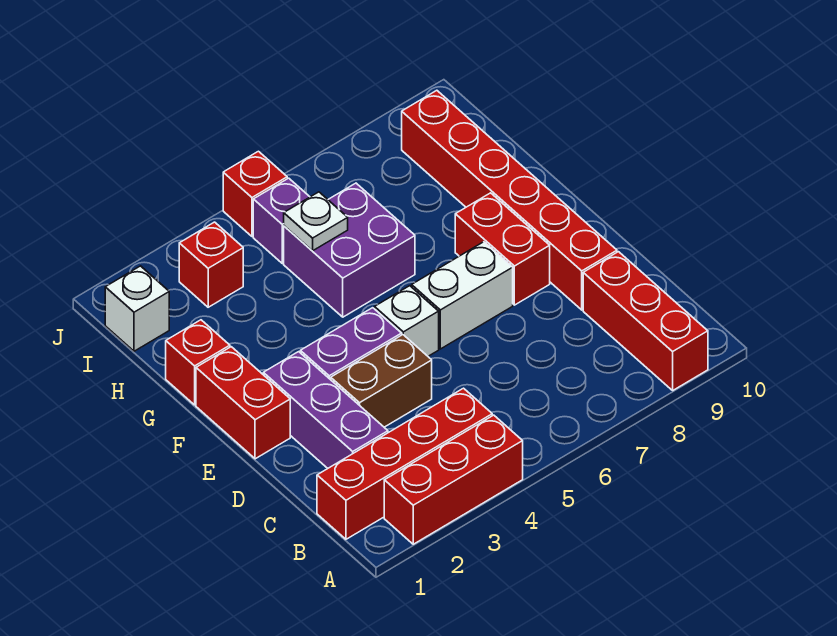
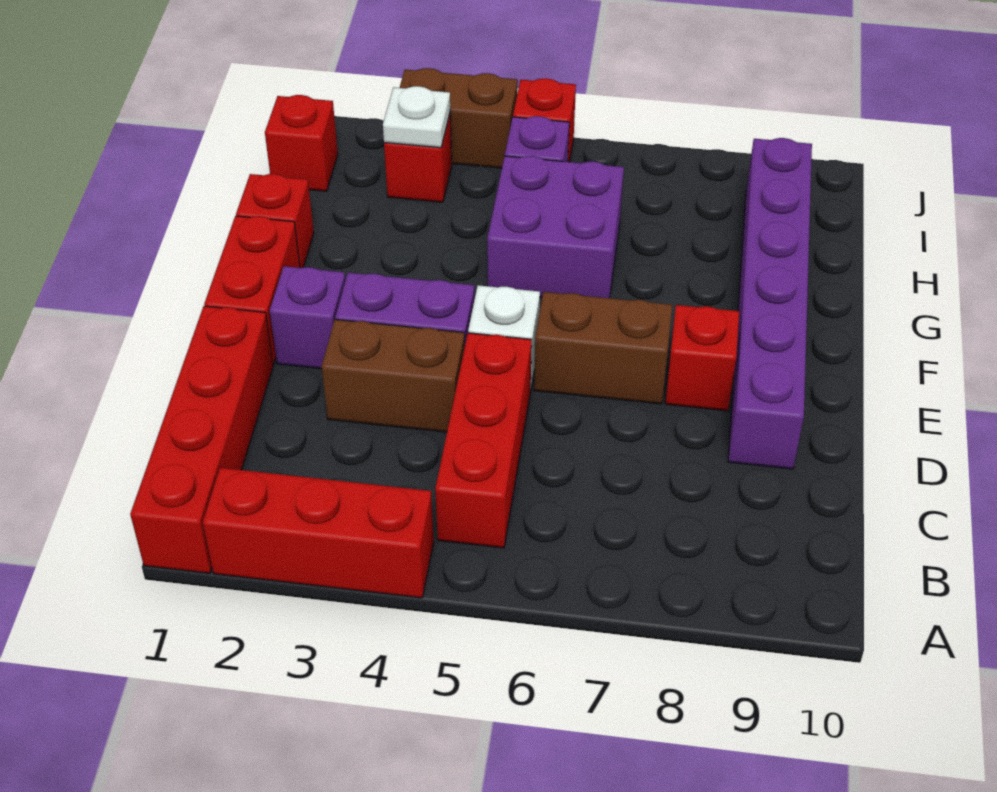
red 1x3 brick [583,252,708,390] -> red 1x3 brick moved to [435,333,532,548]
red 1x4 brick [317,388,492,539] -> red 1x4 brick turned to [130,306,273,573]
purple 1x3 brick [263,352,388,468] -> purple 1x1 brick [270,266,345,369]
red 1x6 brick [402,90,617,310] -> purple 1x6 brick [728,138,812,469]
white 1x2 brick [412,242,513,349] -> brown 1x2 brick [534,292,672,404]
red 1x2 brick [455,193,550,305] -> red 1x1 brick [665,305,739,411]
white 1x1 plate [284,192,348,251] -> white 1x1 plate moved to [383,86,450,148]
white 1x1 brick [105,266,169,351] -> red 1x1 brick [265,95,338,191]
none -> brown 1x2 brick [400,68,518,168]

